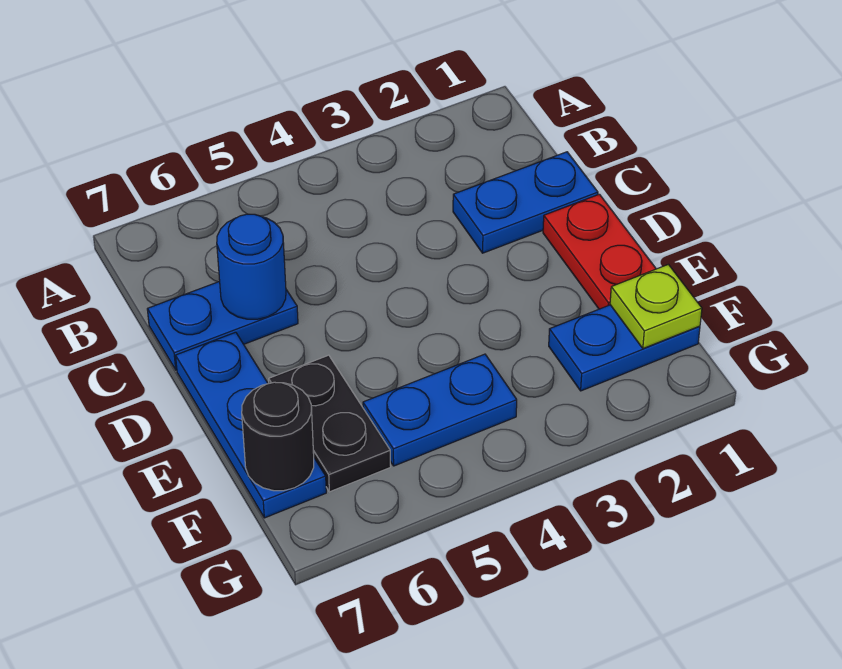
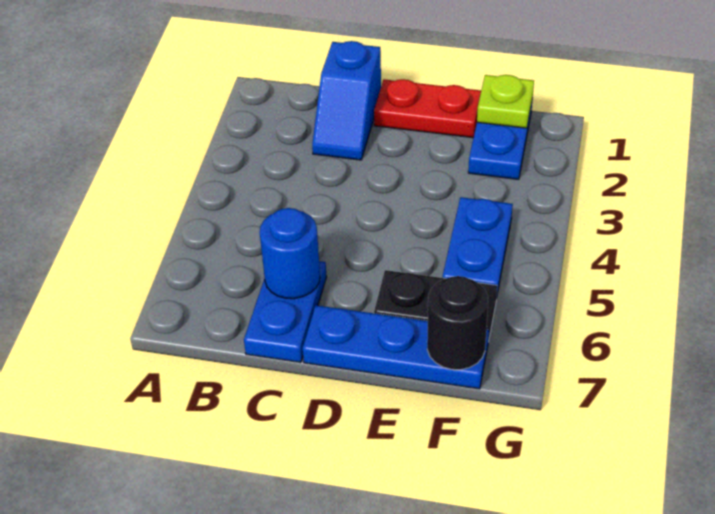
blue 1x2 plate [453,152,598,253] -> blue 1x2 slope [312,41,381,160]

